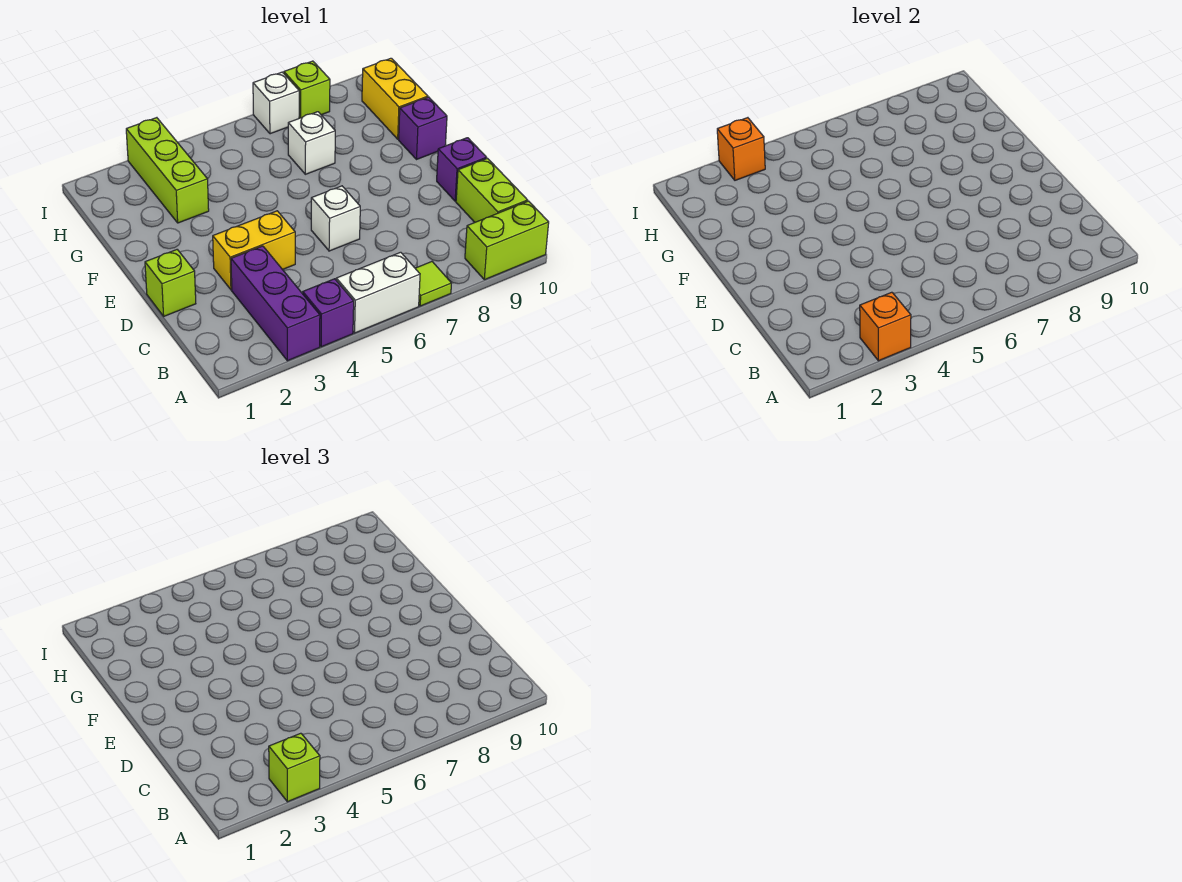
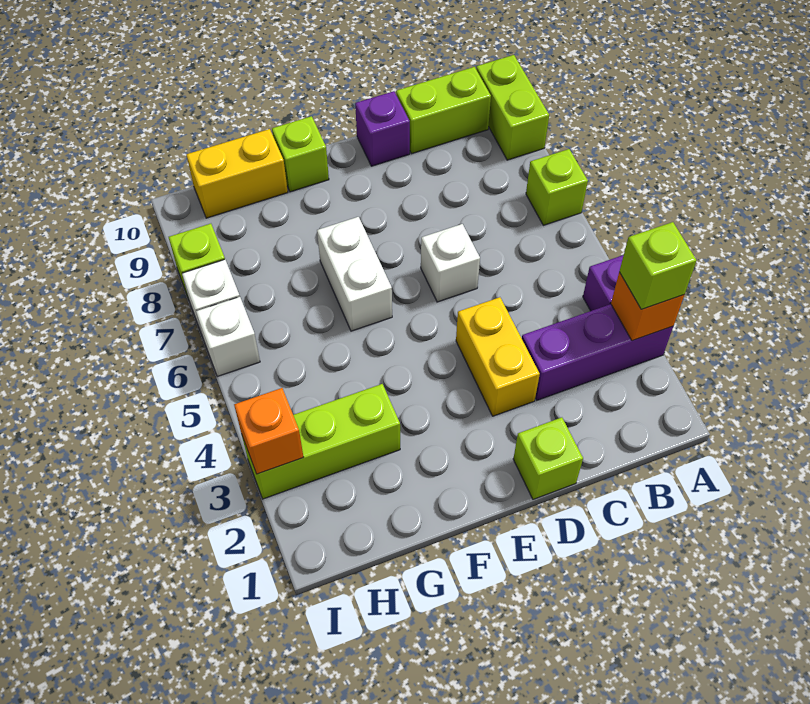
white 1x2 brick [336,252,420,333] -> white 1x2 brick moved to [317,217,392,331]
lime 1x1 tile [415,262,452,306] -> lime 1x1 brick [526,149,588,225]
purple 1x1 brick [399,97,447,160] -> lime 1x1 brick [272,116,329,192]
white 1x1 brick [288,112,335,174] -> white 1x1 brick moved to [196,297,260,376]

